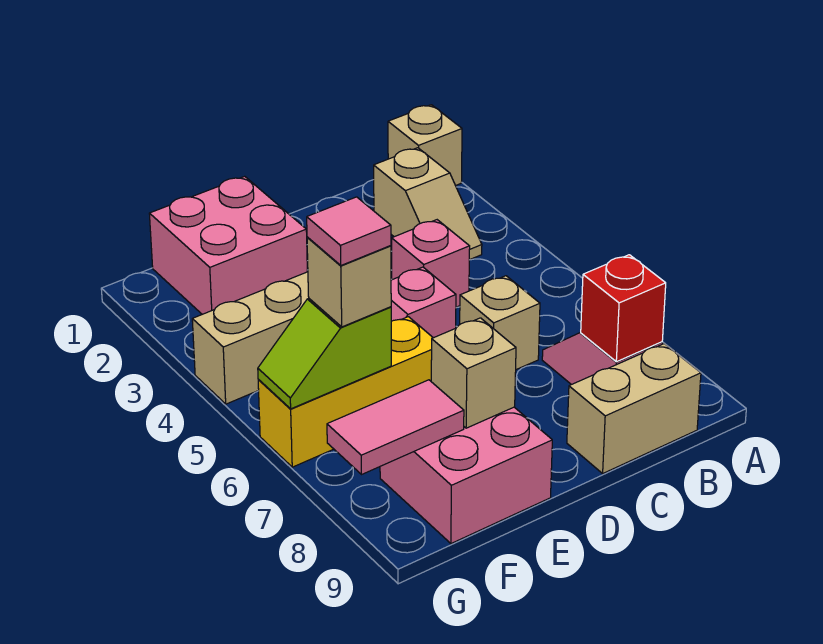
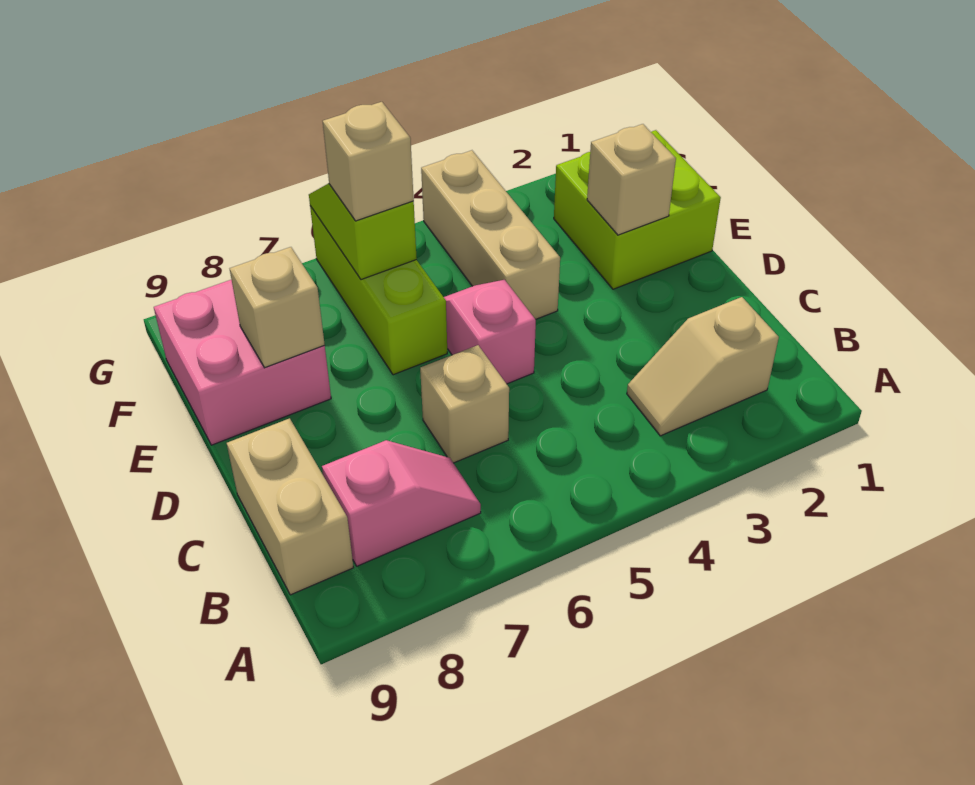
tan 1x1 brick [388,105,462,186] -> tan 1x1 brick moved to [587,124,676,235]
red 1x1 brick [581,255,666,362] -> none
pink 1x1 brick [392,220,470,307] -> none
pink 2x2 brick [149,176,307,314] -> lime 2x2 brick [554,130,721,289]
yellow 1x3 brick [258,317,433,467] -> lime 1x3 brick [310,206,447,375]
pink 1x1 tile [307,197,391,265] -> none
pink 1x2 tile [327,380,464,475] -> none

